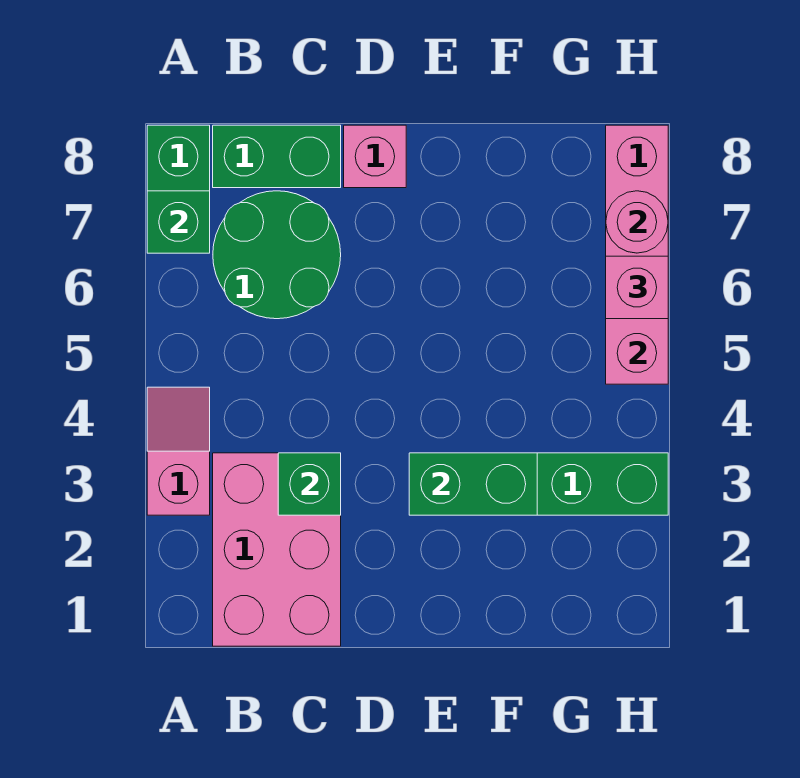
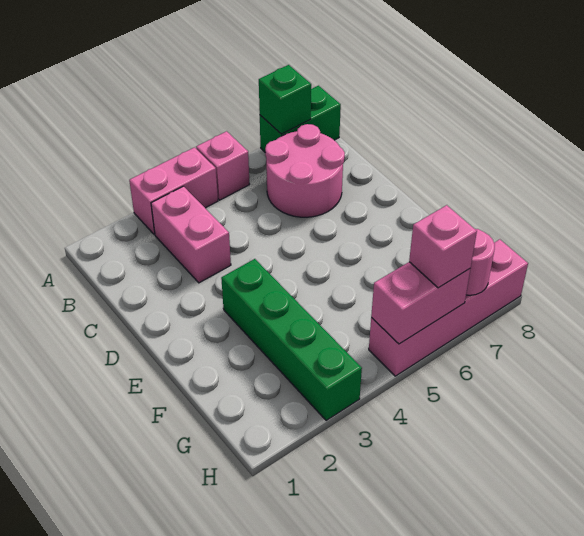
pink 1x2 slope [147,387,210,515] -> pink 1x2 brick [129,147,218,235]
pink 2x3 brick [213,453,341,646] -> pink 1x2 brick [151,186,231,283]
green 2x2 round brick [213,191,341,319] -> pink 2x2 round brick [265,124,345,217]
green 1x2 brick [213,125,341,188] -> none
green 1x1 brick [278,453,341,515] -> none
pink 1x1 brick [344,125,406,188] -> pink 1x1 brick moved to [196,131,250,200]
green 1x2 brick [409,453,537,515] -> none

